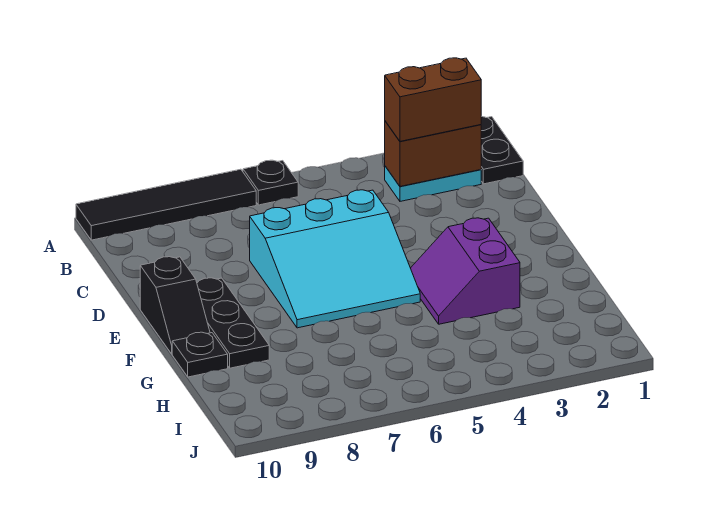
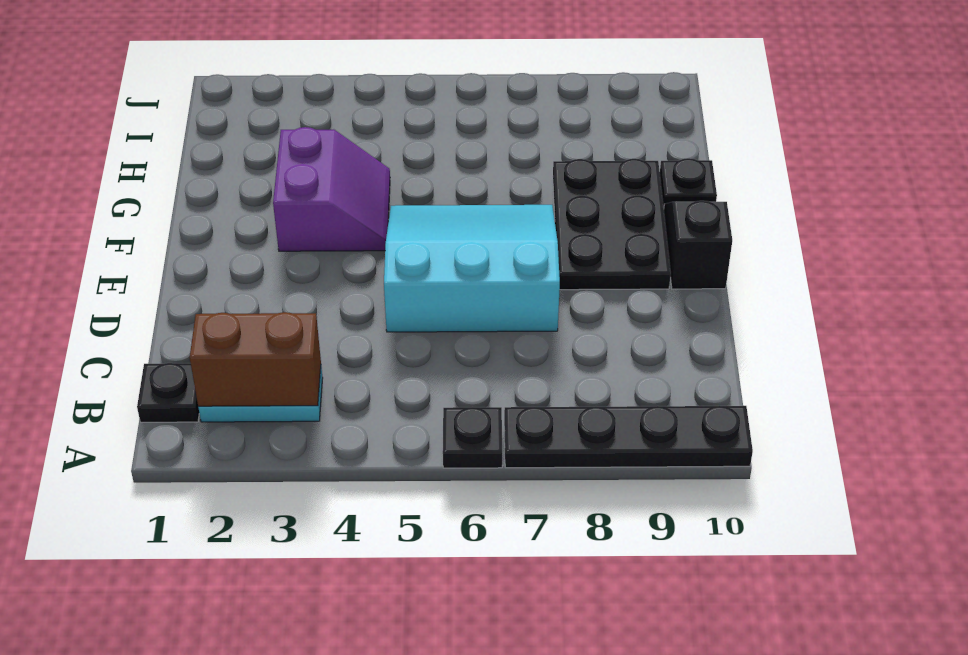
black 1x2 plate [481,116,523,184] -> black 1x1 plate [137,363,199,422]
black 1x4 tile [76,169,256,240] -> black 1x4 plate [504,406,753,468]
brown 1x2 brick [385,58,481,141] -> none
black 1x3 plate [197,278,269,368] -> black 2x3 plate [553,159,671,290]

